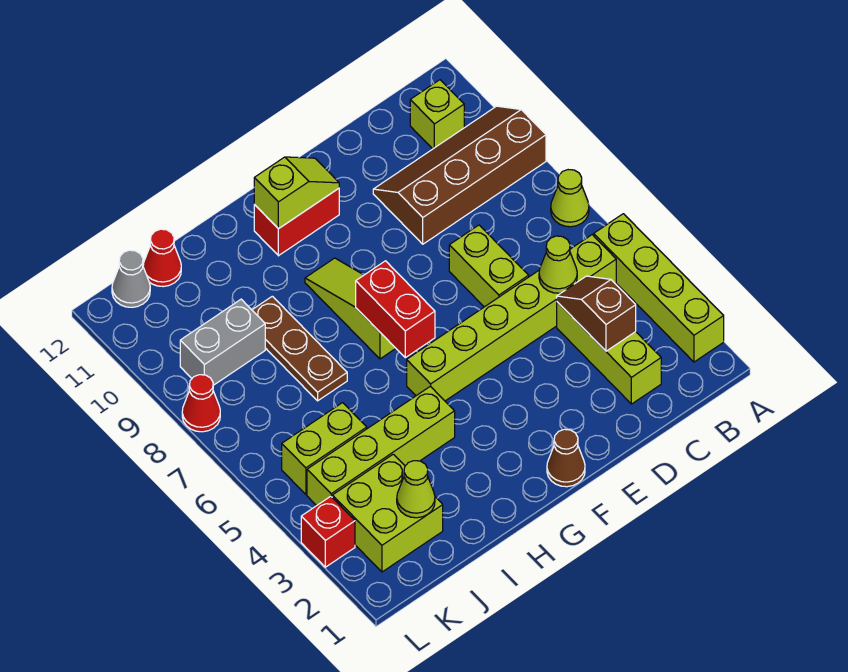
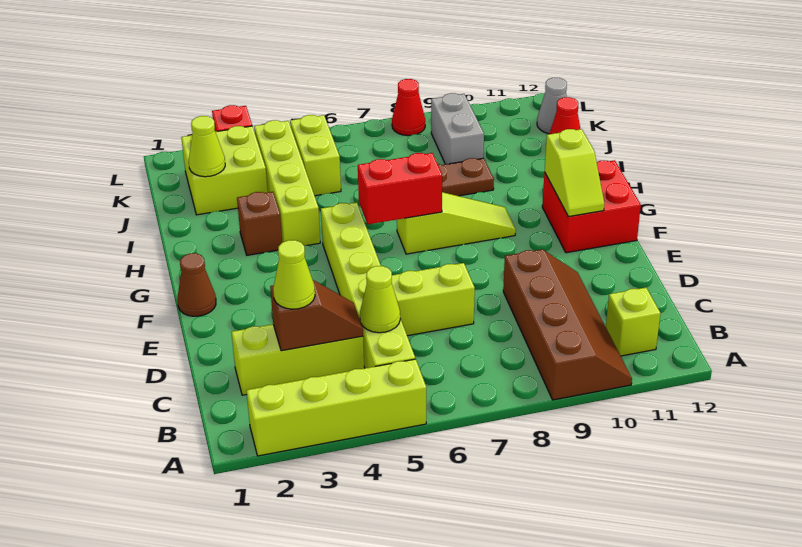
lime 1x1 cone [551,170,589,227] -> lime 1x1 cone moved to [273,240,315,309]
red 1x2 brick [254,189,339,256] -> red 2x2 brick [542,160,641,253]
none -> brown 1x1 brick [237,192,282,255]

